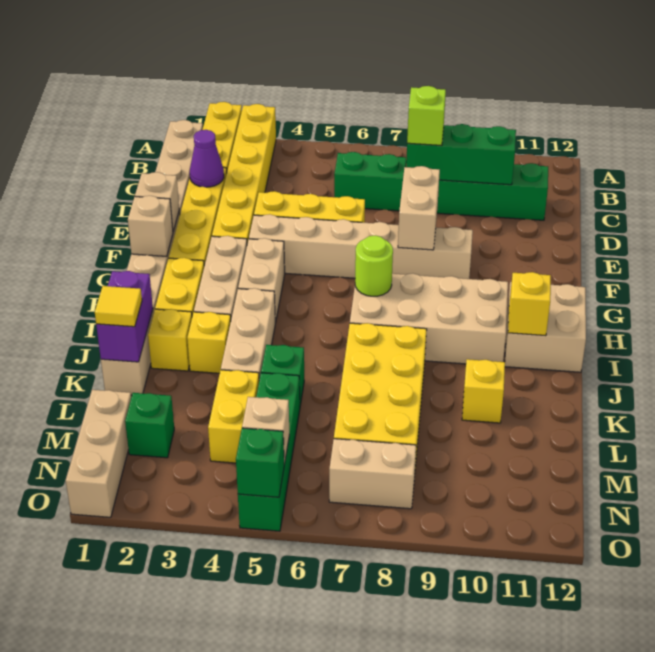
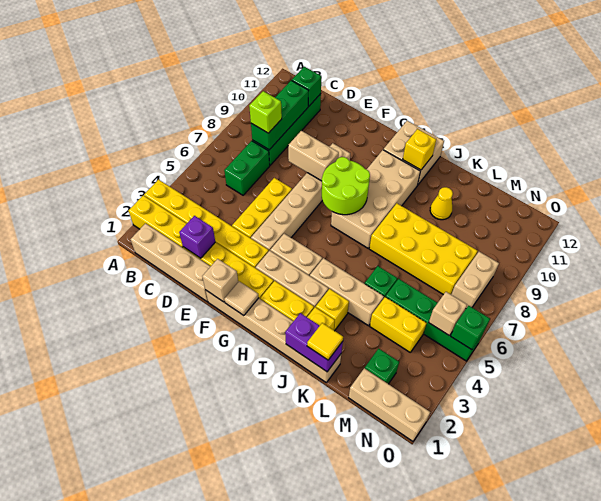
none -> green 1x1 brick [292,67,321,106]
purple 1x1 cone [190,130,224,187] -> purple 1x1 brick [179,216,215,258]
tan 1x1 brick [128,196,173,256] -> tan 1x1 tile [224,281,259,316]
lime 1x1 round brick [355,235,393,296] -> lime 2x2 round brick [322,157,370,215]
yellow 1x1 brick [462,359,505,423] -> yellow 1x1 cone [430,187,453,220]

